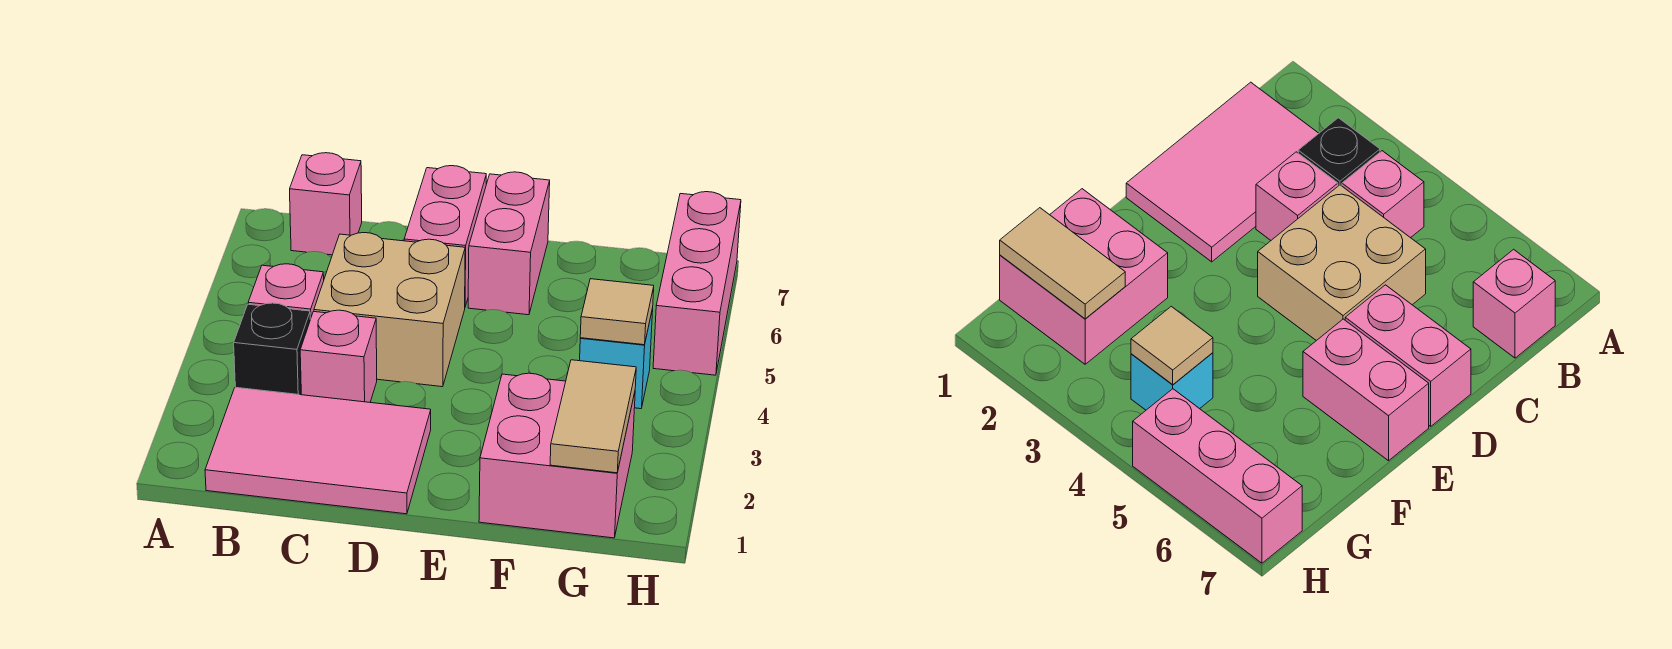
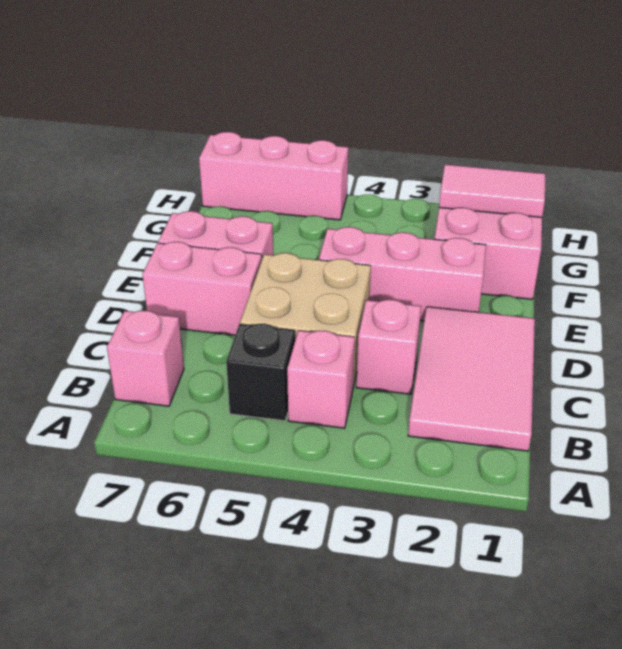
black 1x1 brick [234,303,310,395] -> black 1x1 brick moved to [226,324,295,421]
none -> pink 1x3 brick [319,227,486,321]
tan 1x2 tile [550,360,636,473] -> pink 1x2 tile [439,164,545,217]
cyan 1x1 brick [580,309,653,409] -> none
tan 1x1 tile [580,279,654,345] -> none

